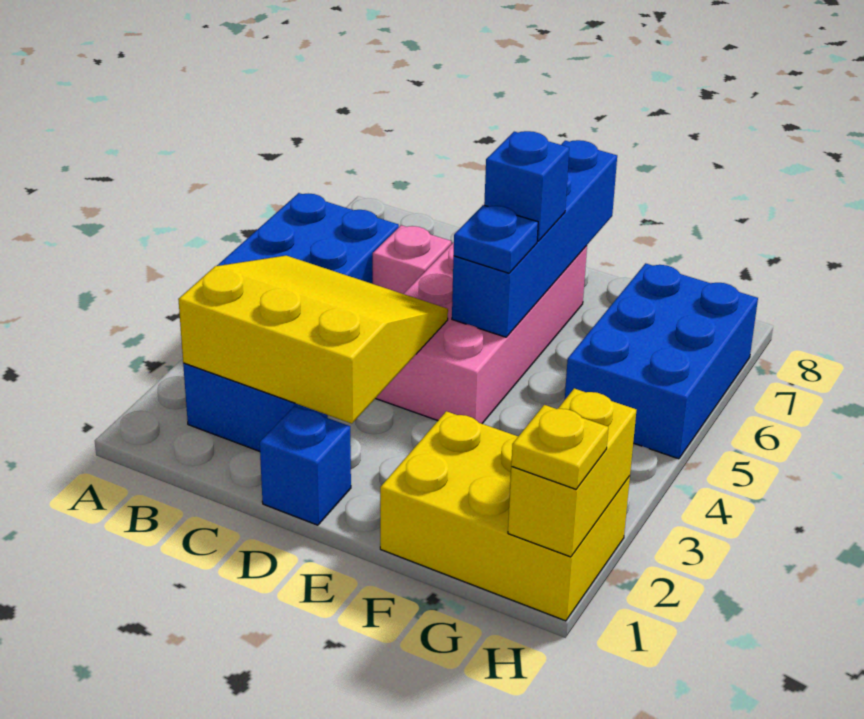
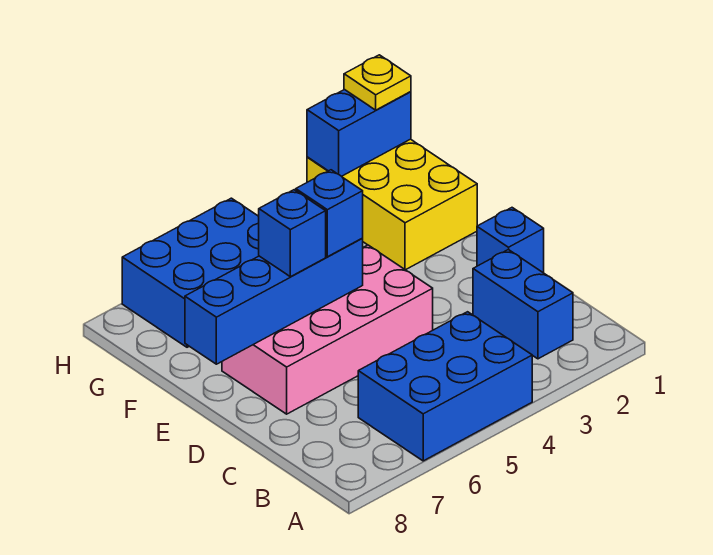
yellow 3x3 slope [178,256,448,424] -> none
pink 1x1 brick [373,225,451,294] -> none
blue 1x1 plate [454,205,538,273] -> blue 1x1 brick [296,170,363,257]
yellow 1x2 brick [508,388,636,557] -> blue 1x2 brick [307,89,411,176]

